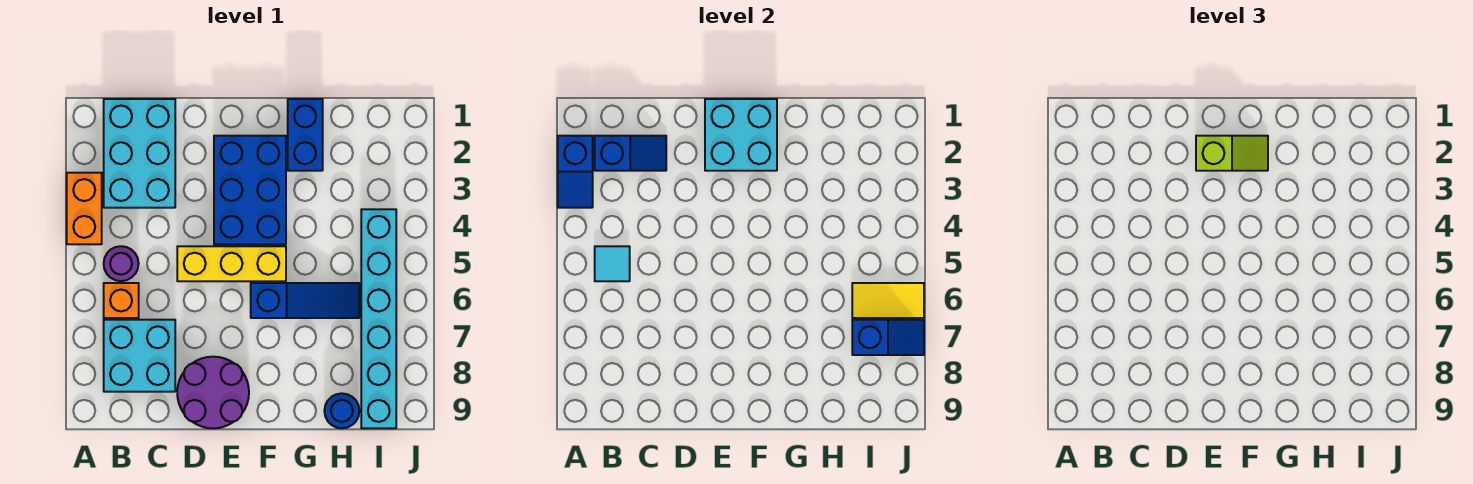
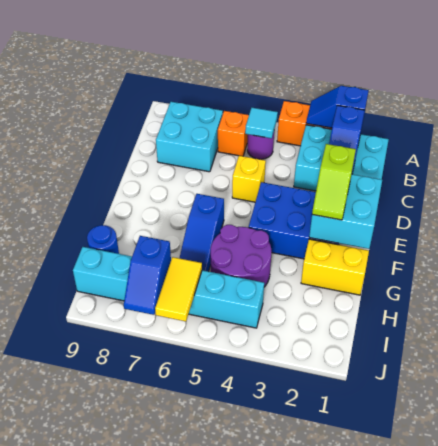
yellow 1x3 brick [177,246,286,281] -> yellow 1x1 brick [232,156,266,202]
purple 2x2 round brick [177,357,249,428] -> purple 2x2 round brick moved to [211,225,272,287]
blue 1x2 brick [288,99,323,171] -> yellow 1x2 brick [301,239,369,295]

